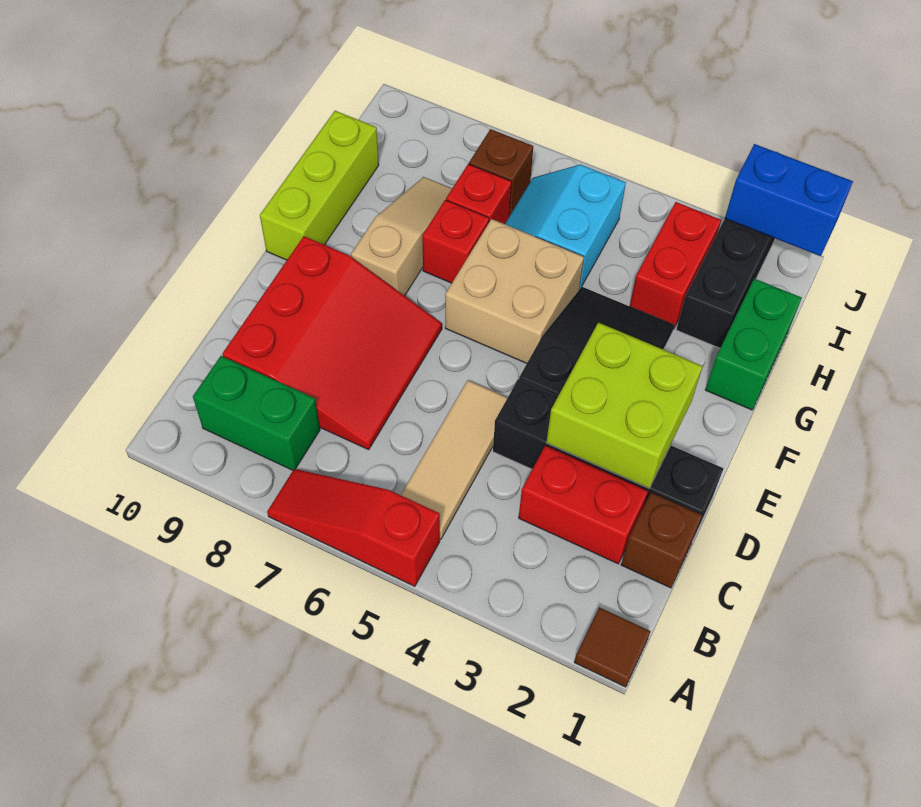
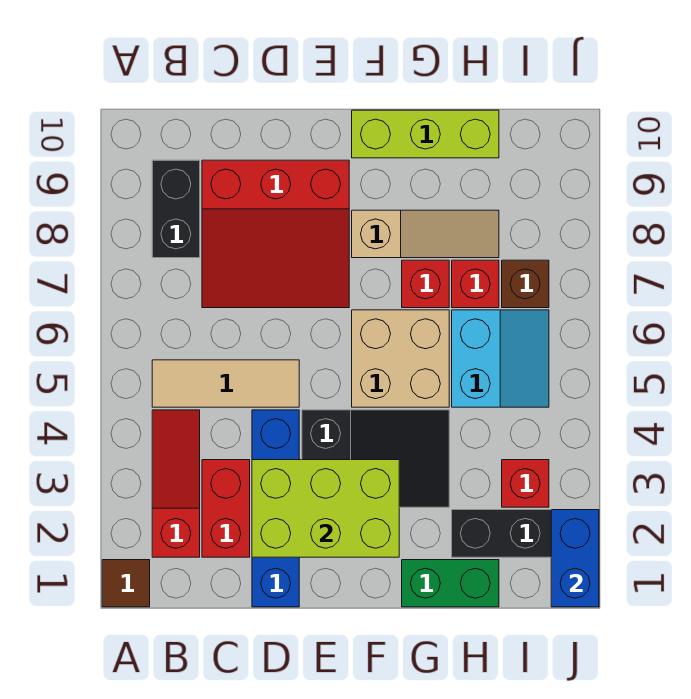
red 1x3 slope [267,469,440,586] -> red 1x3 slope moved to [152,410,200,557]
green 1x2 brick [193,356,320,470] -> black 1x2 brick [152,160,200,258]
brown 1x1 brick [621,492,702,588] -> none
black 1x4 brick [493,379,724,537] -> blue 1x4 brick [252,410,299,607]
lime 2x2 brick [546,322,703,488] -> lime 2x3 brick [252,460,399,557]
red 1x2 brick [630,202,721,328] -> red 1x1 brick [502,460,549,507]
cyan 2x2 slope [505,164,626,290] -> cyan 2x2 slope turned to [452,310,549,407]

